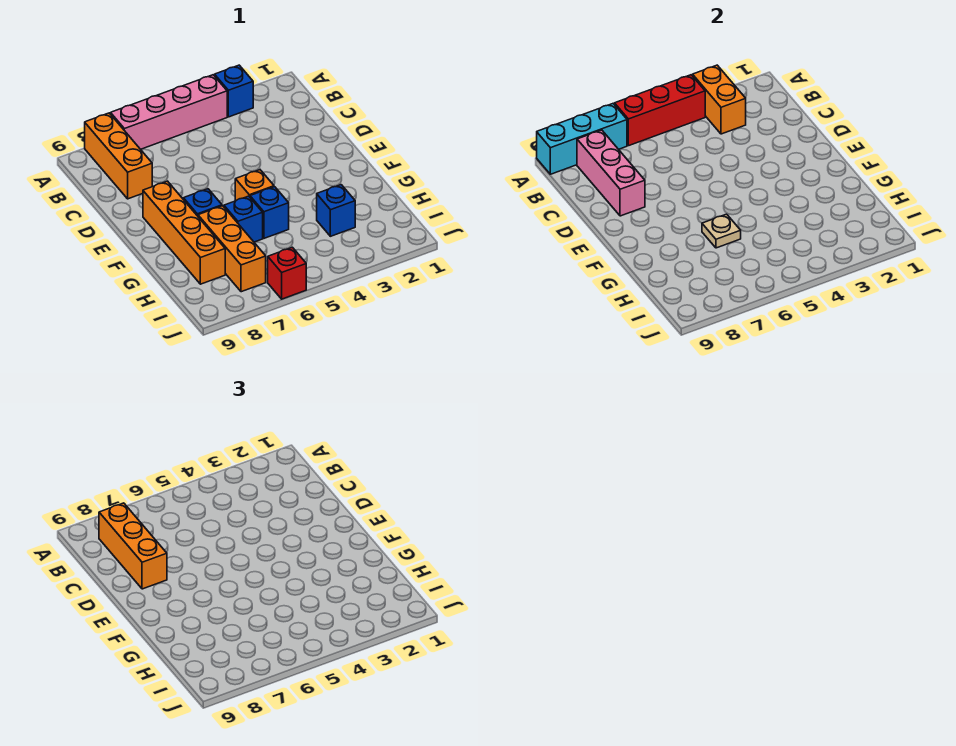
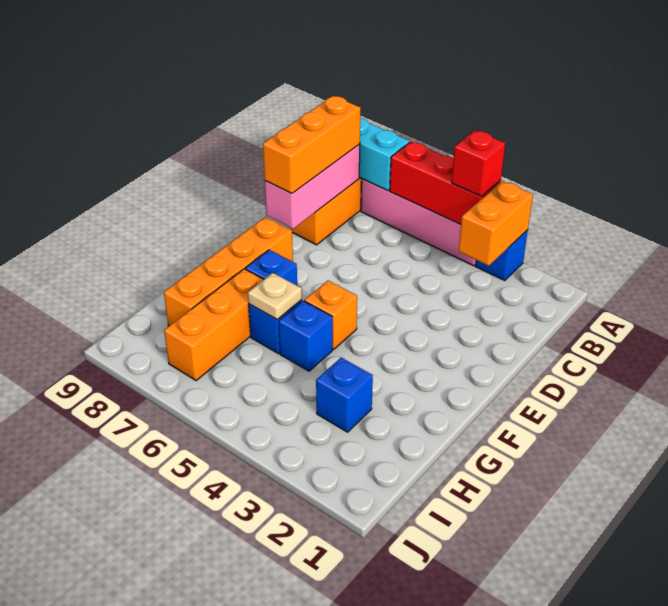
red 1x1 brick [268,247,306,299] -> red 1x1 brick moved to [452,130,505,196]

